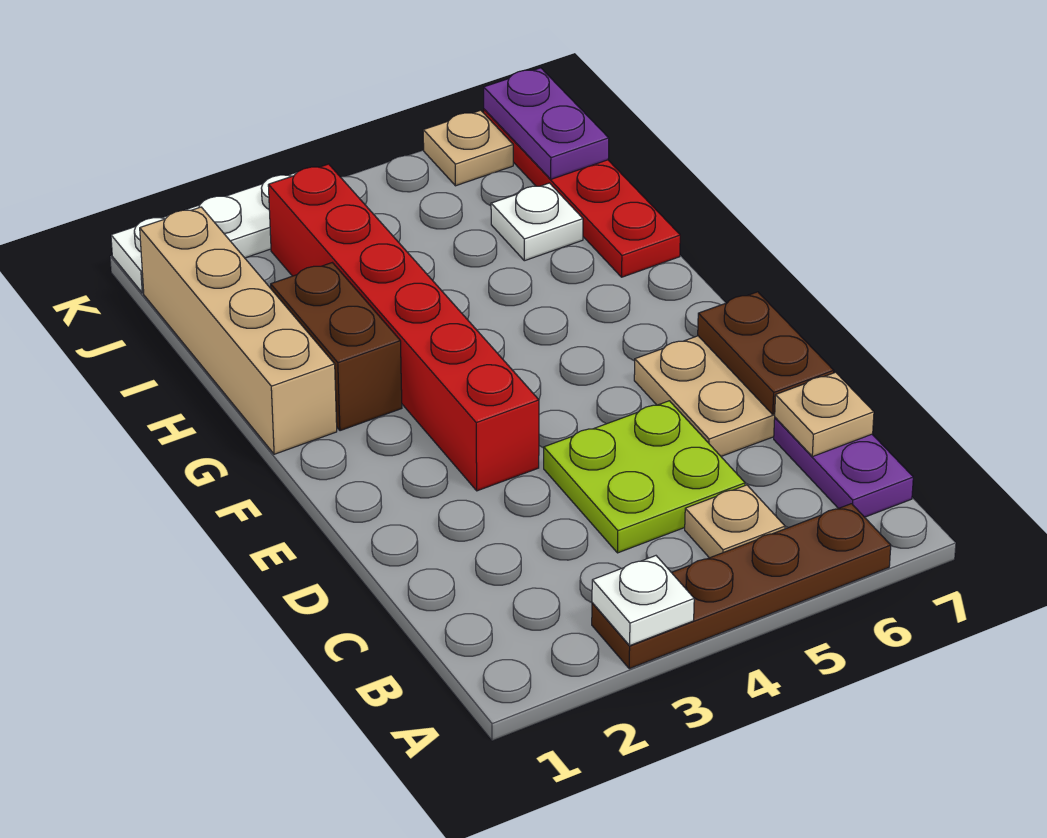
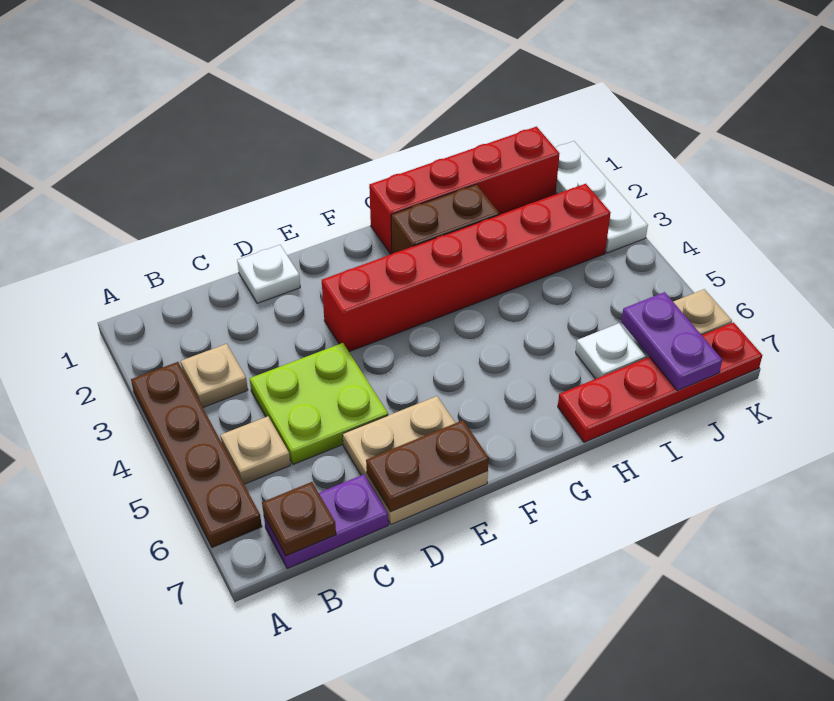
white 1x1 plate [592,556,694,645] -> white 1x1 plate moved to [237,245,300,303]
none -> brown 1x1 plate [262,482,336,556]
tan 1x1 plate [775,372,874,457] -> tan 1x1 plate moved to [181,344,248,407]
tan 1x4 brick [140,207,337,454] -> red 1x4 brick [369,127,560,254]
purple 1x2 plate [484,68,609,179] -> purple 1x2 plate turned to [621,292,722,391]

